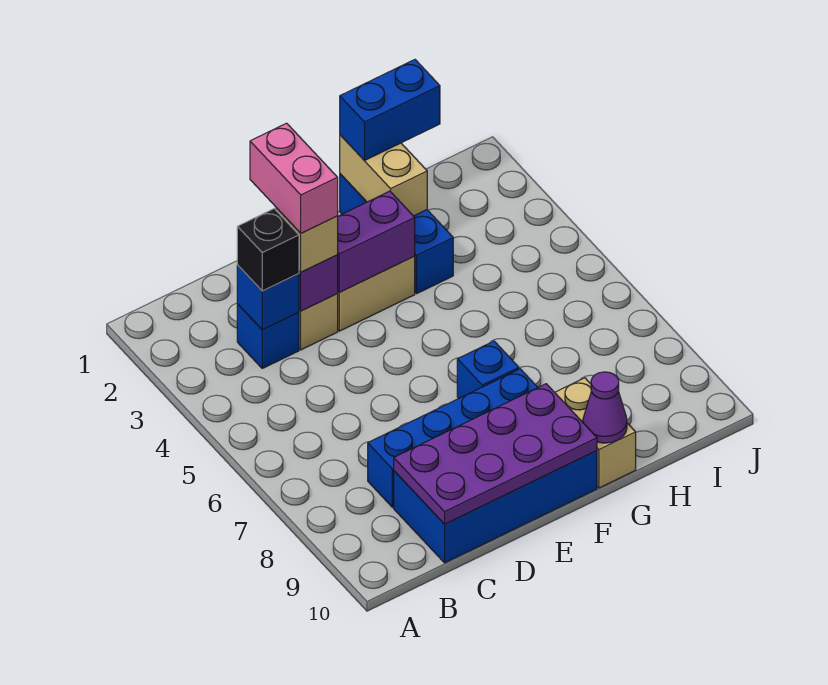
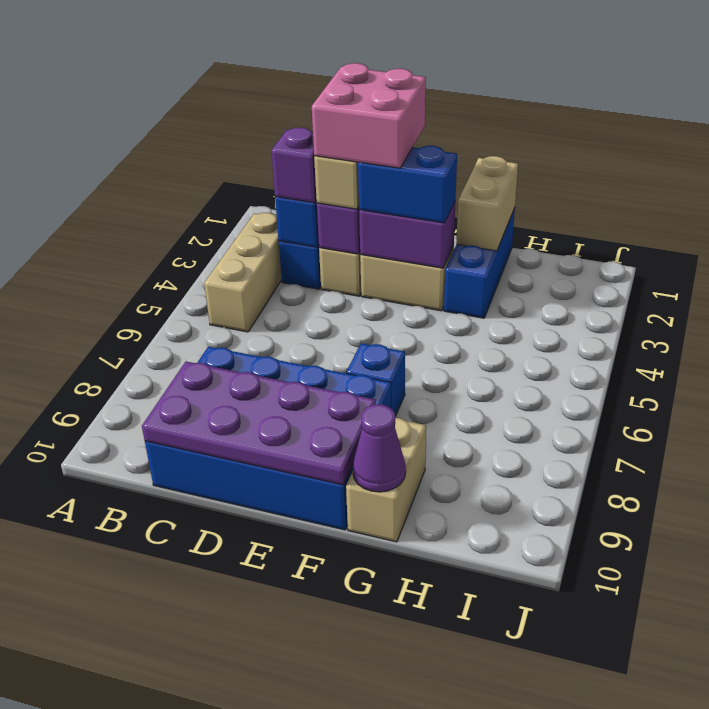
none -> tan 1x3 brick [204,213,282,332]
black 1x1 brick [237,209,299,291] -> purple 1x1 brick [271,128,316,203]
pink 1x2 brick [250,123,338,233] -> pink 2x2 brick [312,63,426,168]
blue 1x2 brick [340,60,440,161] -> blue 1x2 brick moved to [358,146,457,223]

